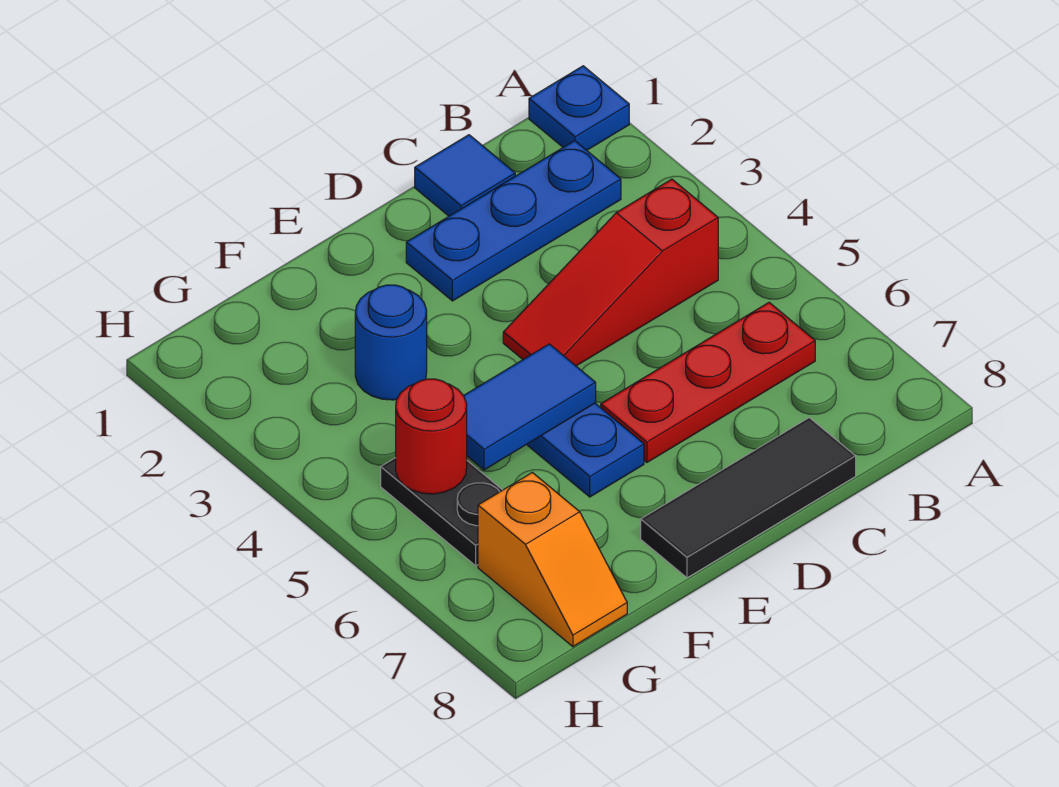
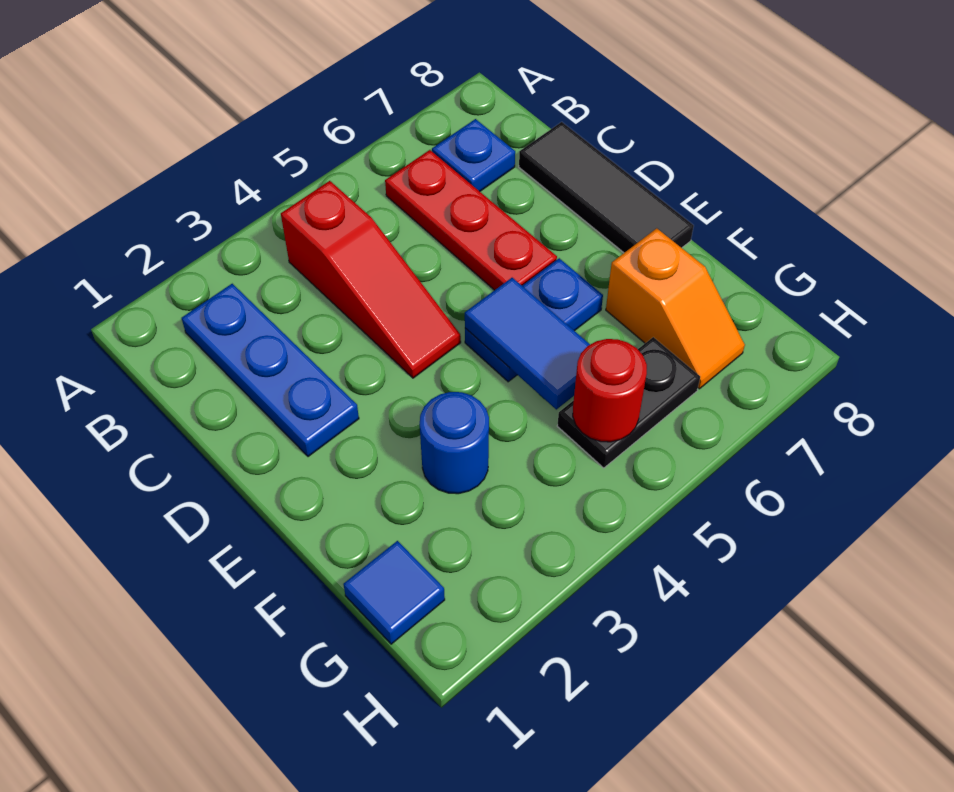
blue 1x1 plate [529,66,629,150] -> blue 1x1 plate moved to [432,119,515,191]
blue 1x1 tile [415,135,515,216] -> blue 1x1 tile moved to [343,541,445,644]
orange 1x2 slope [478,472,627,647] -> orange 1x2 slope turned to [606,228,745,389]

